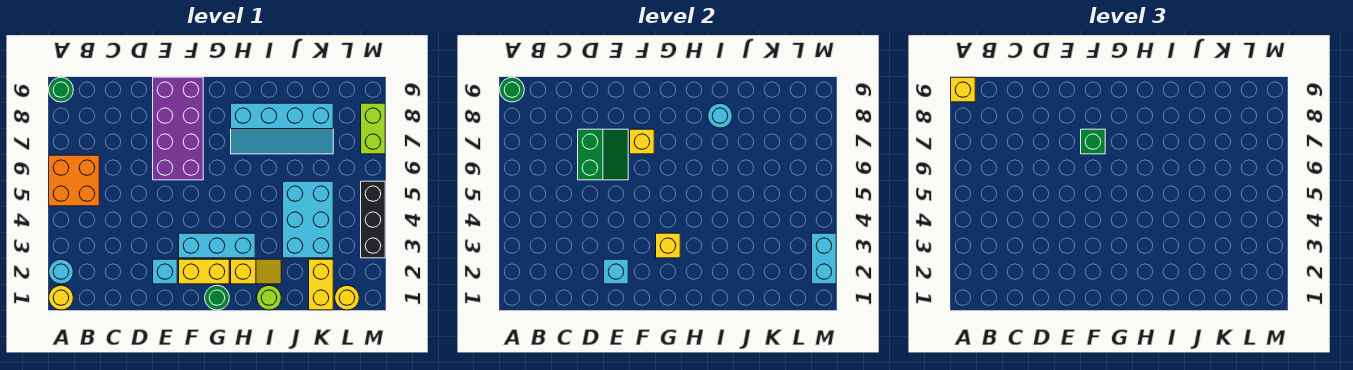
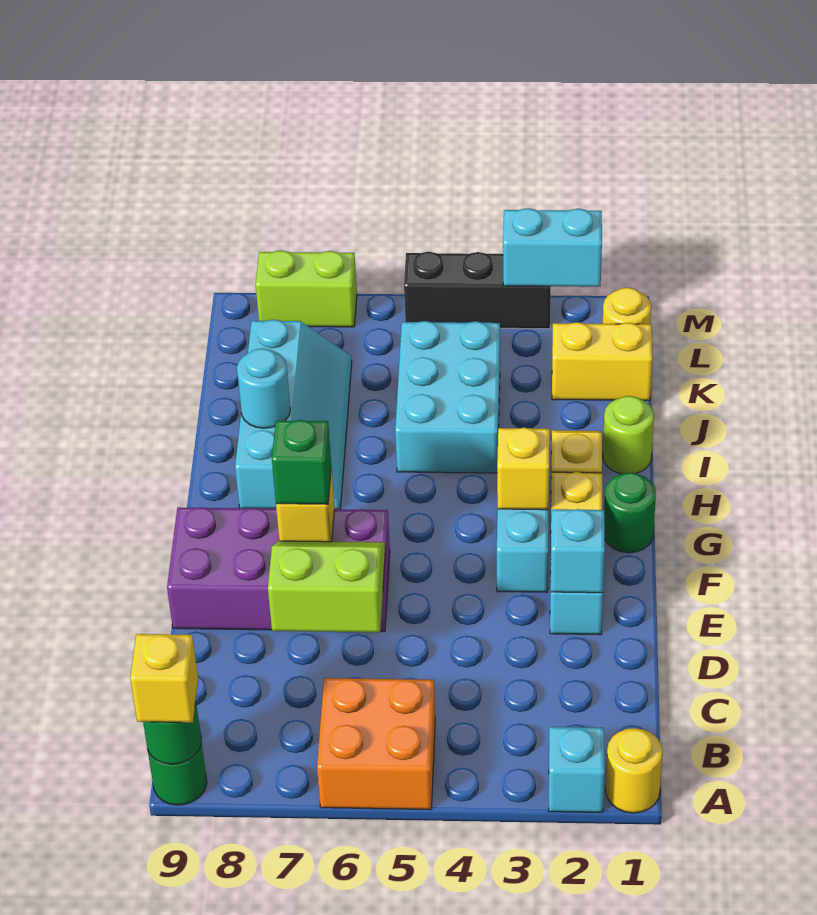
cyan 1x1 round brick [49,259,73,284] -> cyan 1x1 brick [549,727,605,812]
green 2x2 slope [578,129,628,180] -> lime 2x2 slope [268,541,385,632]
cyan 2x3 brick [283,181,333,258] -> cyan 2x3 brick turned to [395,321,500,473]

